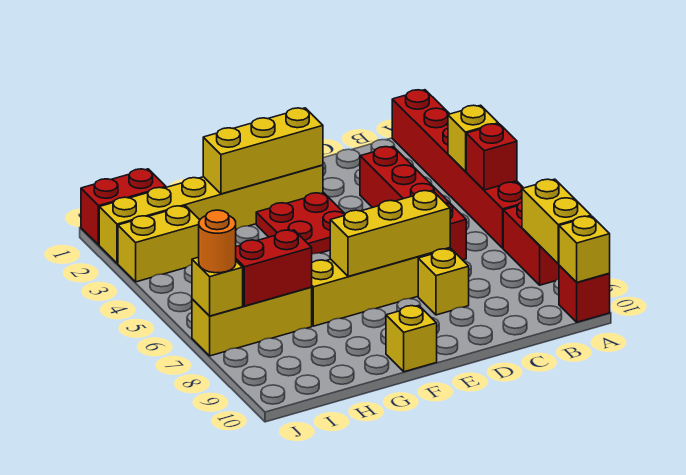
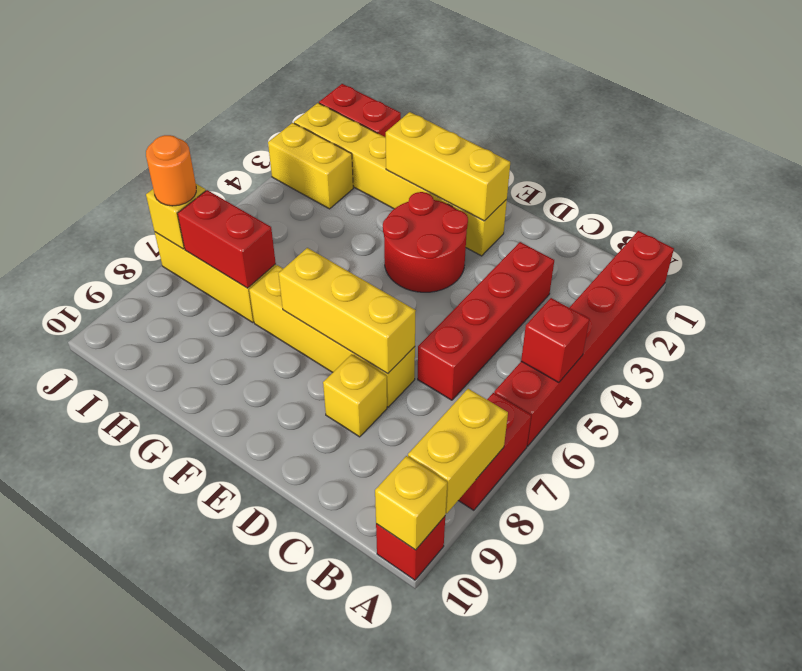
yellow 1x1 brick [448,105,498,172] -> none
red 2x2 plate [256,193,345,254] -> red 2x2 round brick [383,192,468,292]
yellow 1x1 brick [386,306,437,372] -> none

